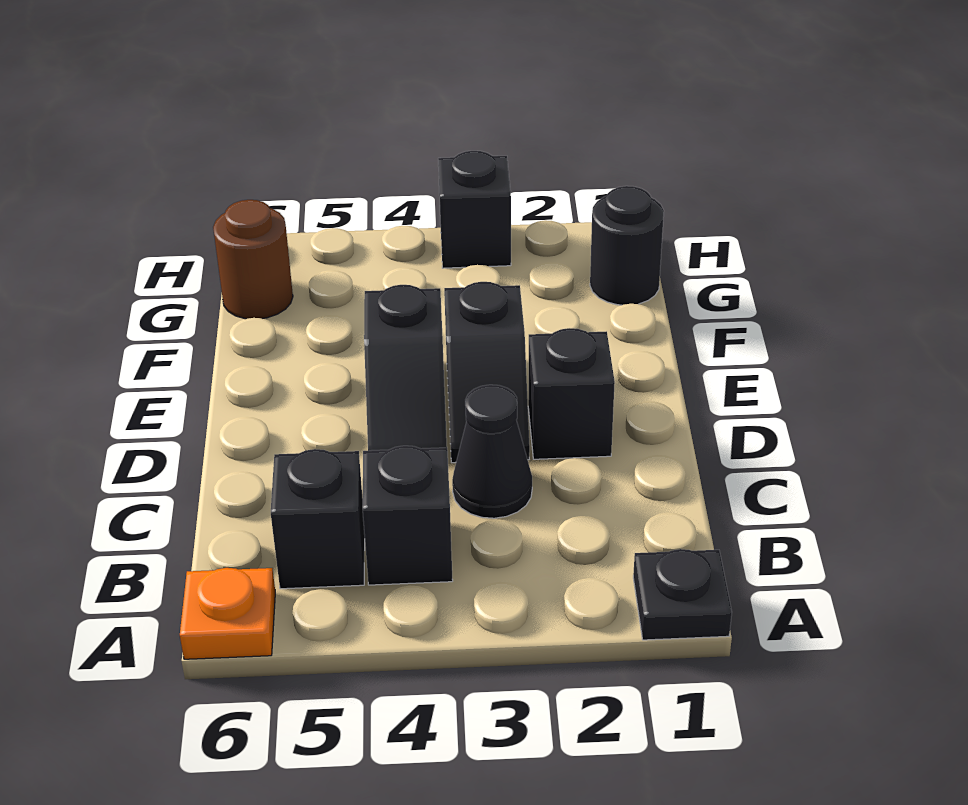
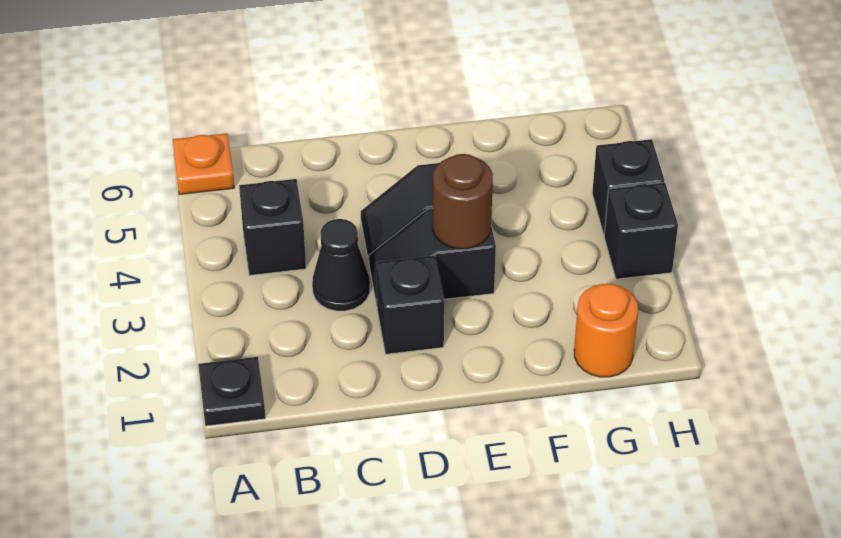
black 1x1 brick [271,449,365,589] -> black 1x1 brick moved to [592,139,664,234]
black 1x1 round brick [590,186,664,305] -> orange 1x1 round brick [574,284,638,377]
brown 1x1 round brick [213,200,293,319] -> brown 1x1 round brick moved to [433,154,493,249]

